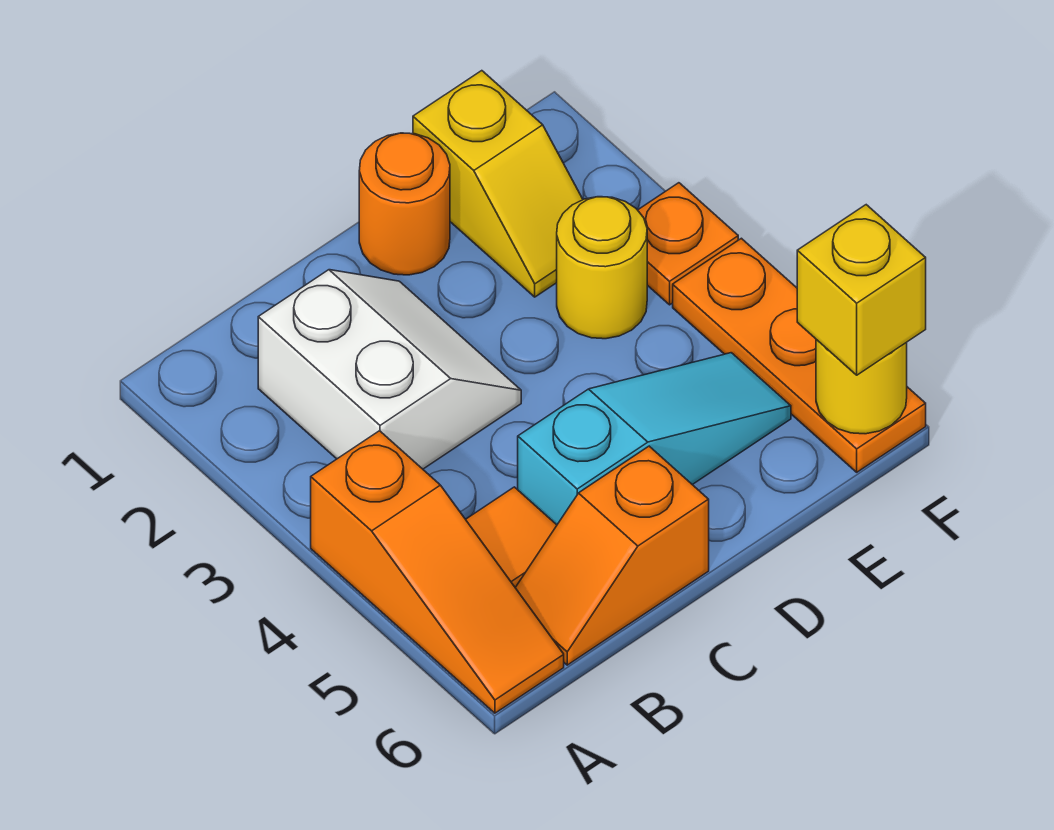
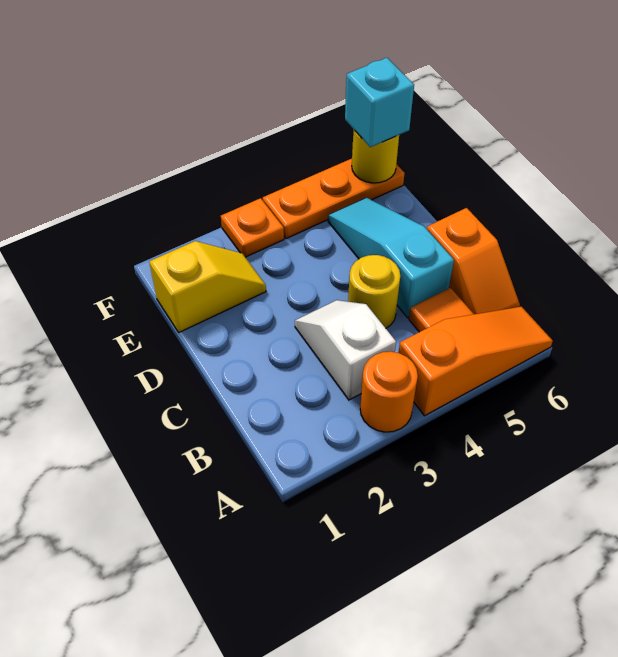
white 2x2 slope [258,270,521,469] -> white 1x2 slope [295,300,396,400]
orange 1x1 round brick [359,133,450,275] -> orange 1x1 round brick moved to [360,352,418,432]
yellow 1x1 round brick [557,197,647,339] -> yellow 1x1 round brick moved to [348,255,400,328]
yellow 1x1 brick [797,205,926,375] -> cyan 1x1 brick [345,58,414,147]

